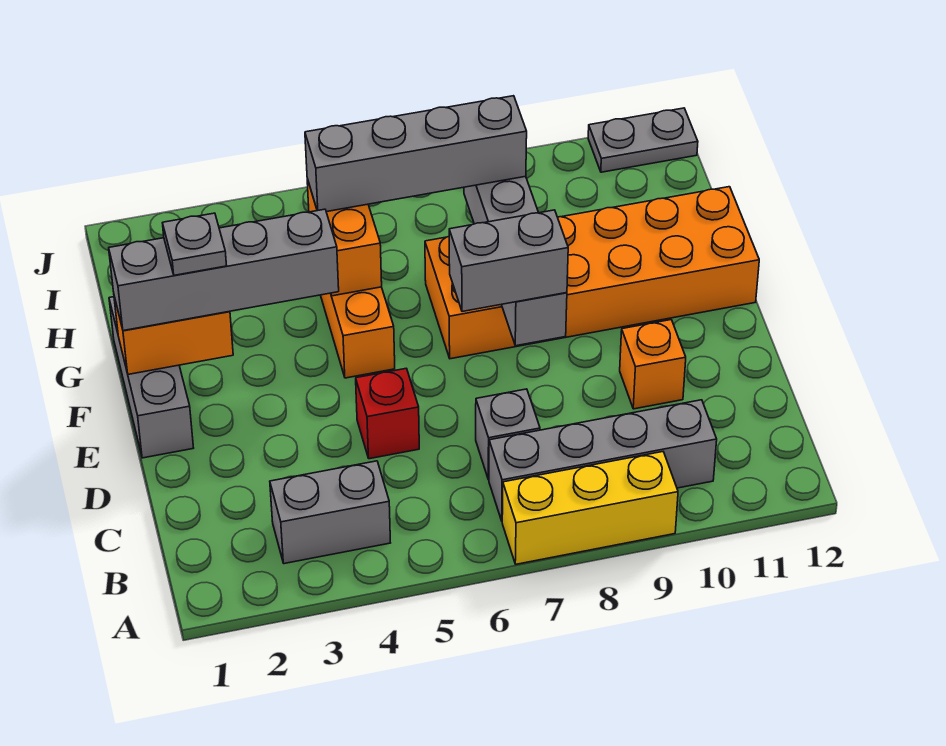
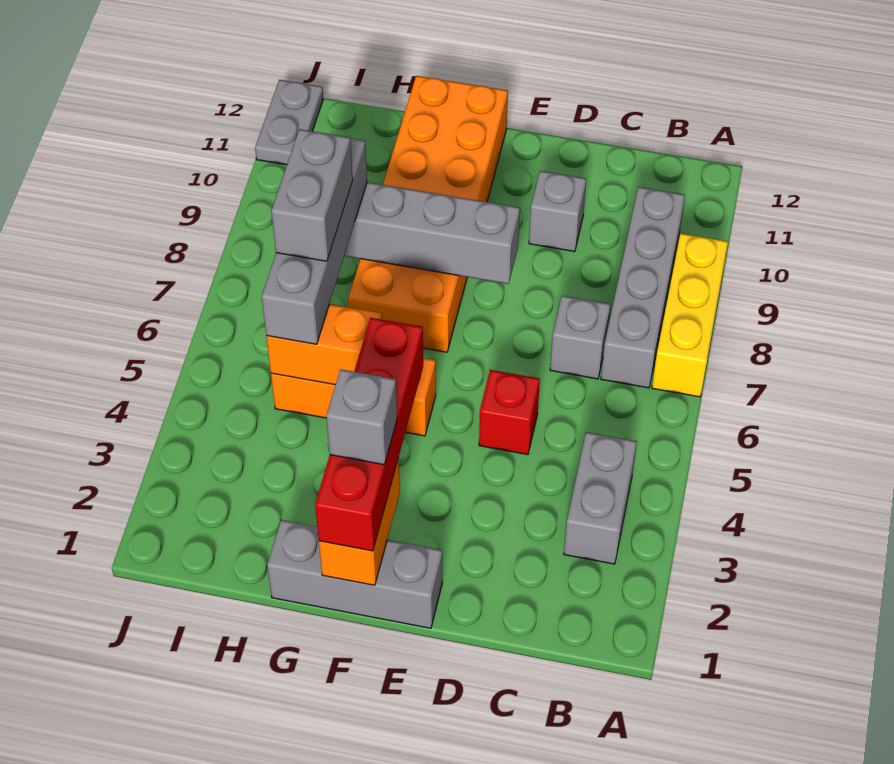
orange 1x1 brick [620,320,686,409] -> grey 1x1 brick [529,171,586,252]
grey 1x2 brick [449,210,568,312] -> grey 1x2 brick moved to [271,129,353,261]
grey 1x4 brick [109,209,339,331] -> red 1x4 brick [315,318,423,551]
grey 1x1 plate [163,213,227,275] -> grey 1x1 brick [326,369,397,465]

